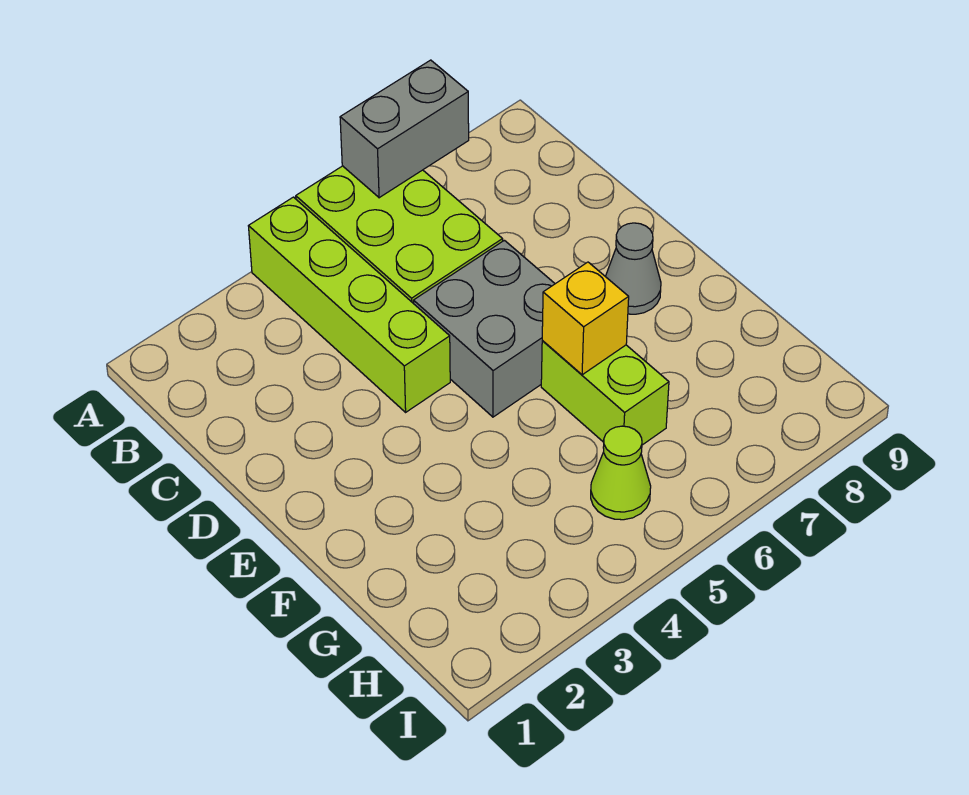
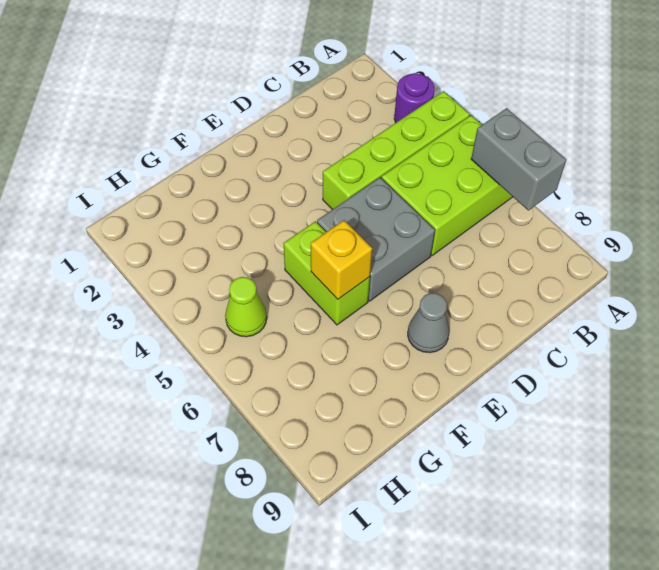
none -> purple 1x1 round brick [394,73,435,123]
lime 1x2 brick [541,340,669,445] -> lime 1x2 brick turned to [283,221,370,325]

